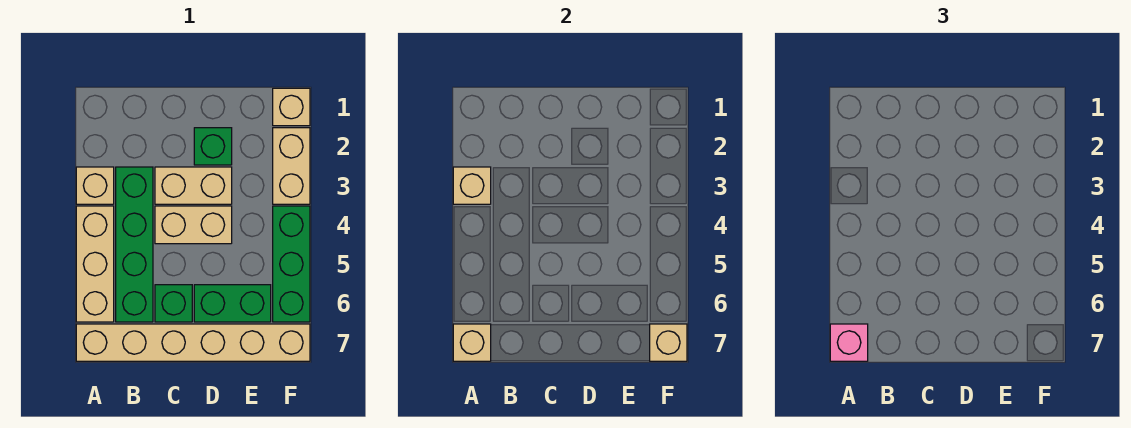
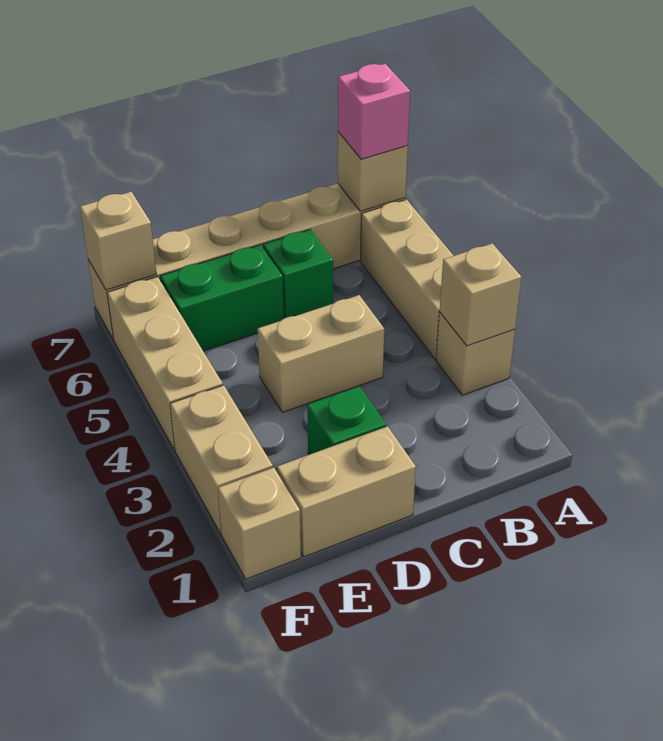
green 1x4 brick [116,167,153,322] -> none
tan 1x2 brick [155,167,232,204] -> tan 1x2 brick moved to [277,426,416,557]
green 1x3 brick [273,206,310,322] -> tan 1x3 brick [107,277,223,450]

